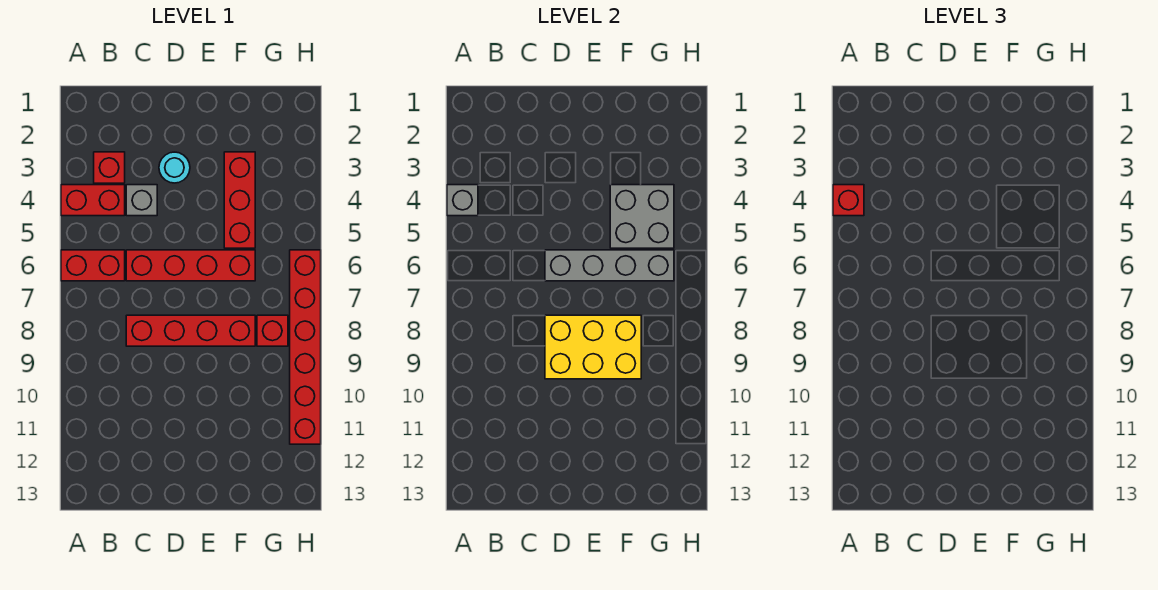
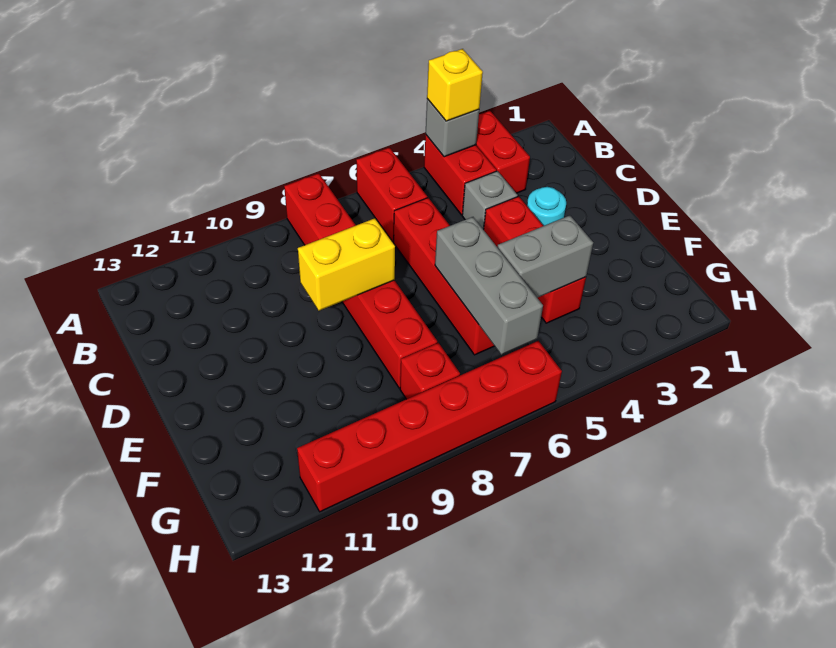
red 1x1 brick [833,185,864,216] -> yellow 1x1 brick [427,49,483,121]
red 1x1 brick [94,152,125,183] -> red 1x2 brick [476,111,530,193]
red 1x4 brick [126,315,255,346] -> red 1x6 brick [284,173,437,388]
grey 1x4 brick [545,250,674,281] -> grey 1x3 brick [435,217,543,355]
yellow 2x3 brick [545,315,641,379] -> yellow 1x2 brick [298,218,395,311]
red 1x3 brick [224,152,255,248] -> red 1x3 brick turned to [484,196,586,323]
grey 2x2 brick [610,185,674,248] -> grey 1x2 brick [497,215,593,298]

